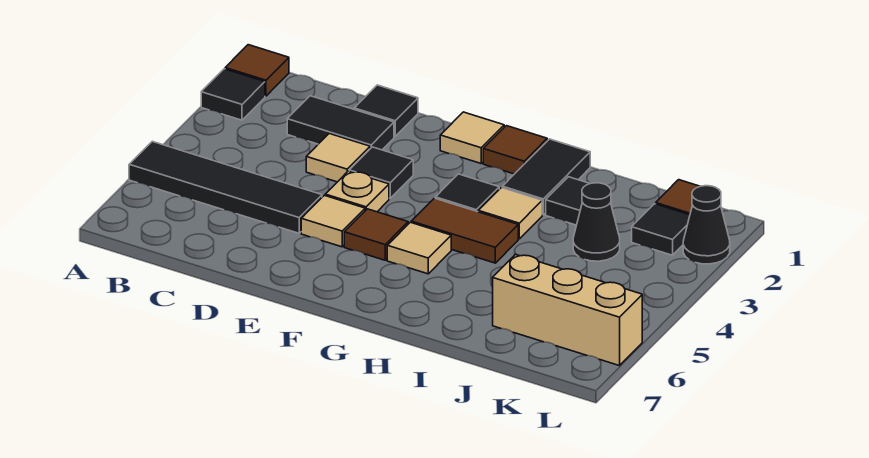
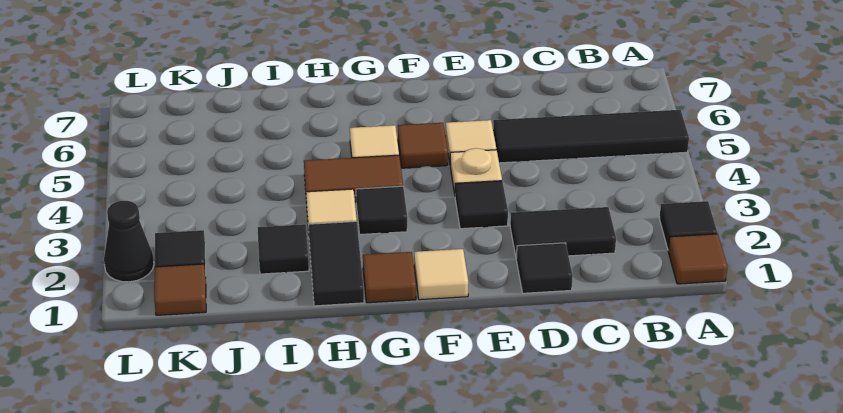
tan 1x1 tile [306,134,370,182] -> none
black 1x1 cone [573,183,620,261] -> none
tan 1x3 brick [493,255,642,366] -> none

